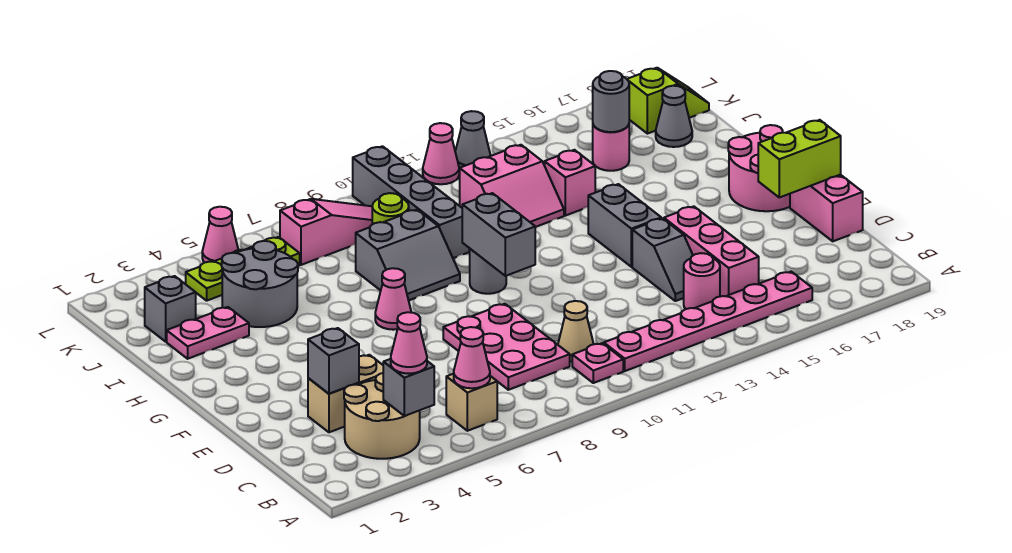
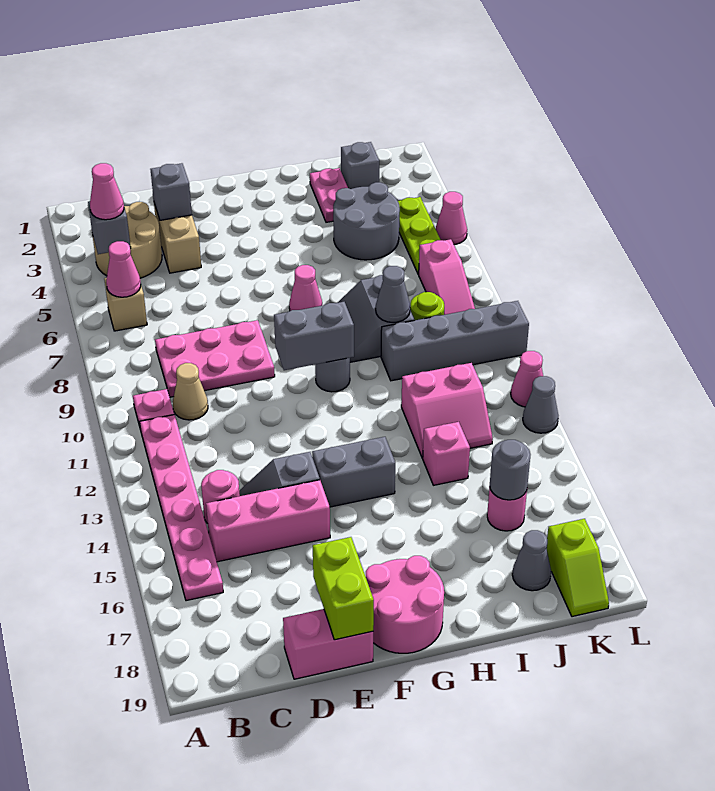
none -> grey 1x1 cone [376,266,410,323]
pink 2x2 slope [459,145,564,227] -> pink 2x2 slope turned to [401,363,493,458]

